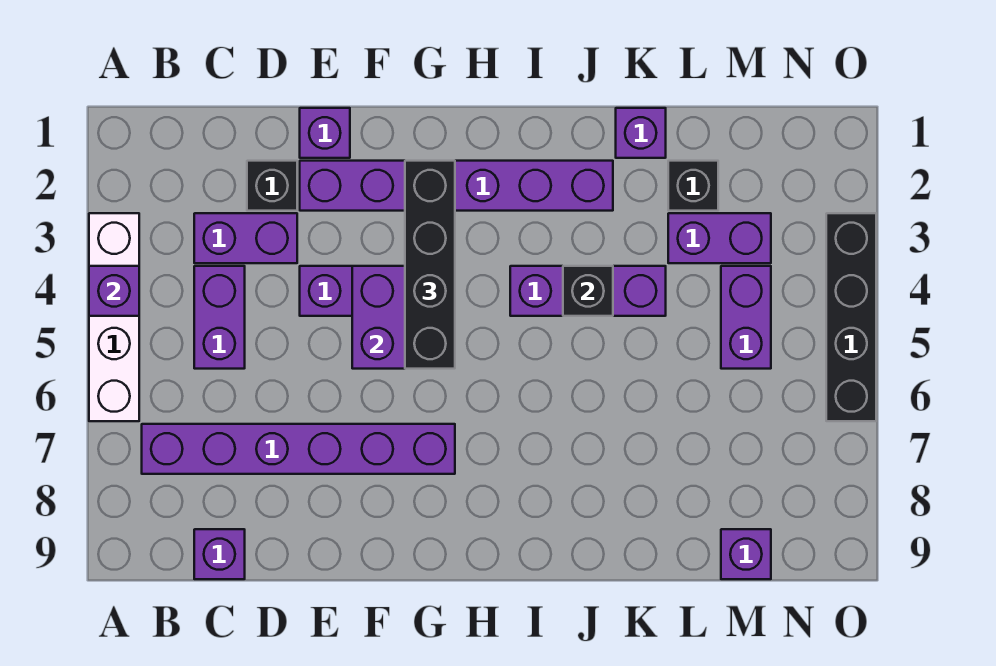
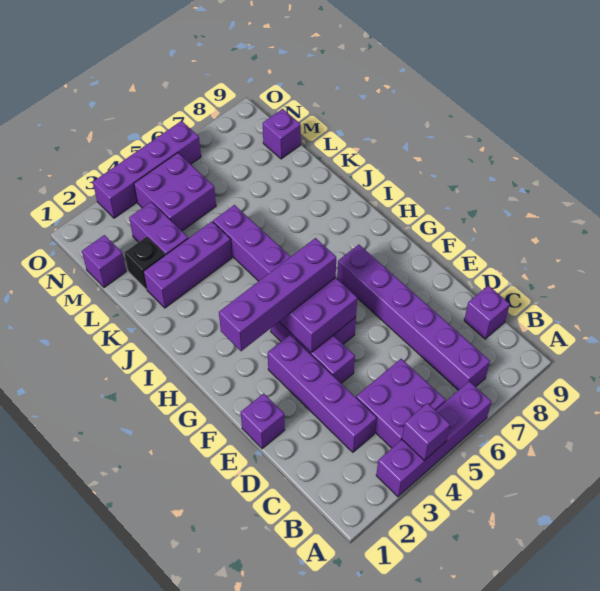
white 1x4 brick [89,213,139,421] -> purple 1x4 brick [376,381,491,497]
purple 1x2 brick [194,213,297,263] -> purple 1x4 brick [268,335,376,452]
purple 1x2 brick [194,266,245,369] -> purple 2x2 brick [356,359,446,448]
black 1x1 brick [247,161,297,211] -> none
purple 1x6 brick [300,161,613,211] -> purple 1x6 brick moved to [213,205,356,344]
black 1x4 brick [405,161,455,369] -> purple 1x4 brick [219,238,336,351]
purple 1x3 brick [510,266,666,316] -> purple 1x3 brick turned to [143,221,232,308]
black 1x1 brick [563,266,613,316] -> none
purple 1x1 brick [616,108,666,158] -> purple 1x1 brick moved to [82,235,126,288]
purple 1x2 brick [721,266,771,369] -> purple 2x2 brick [134,153,216,231]
black 1x4 brick [826,213,876,421] -> purple 1x4 brick [93,121,201,218]

